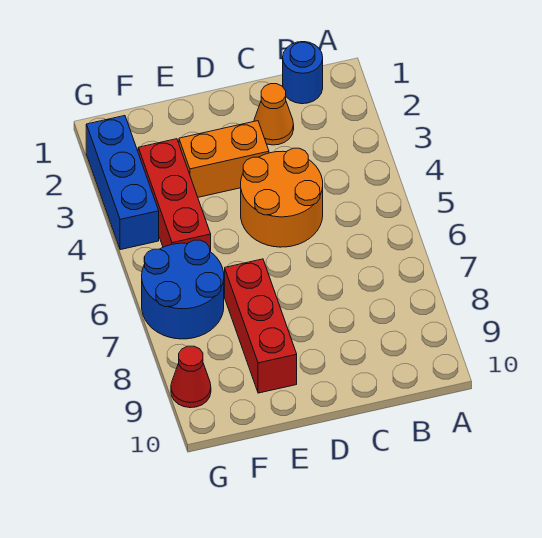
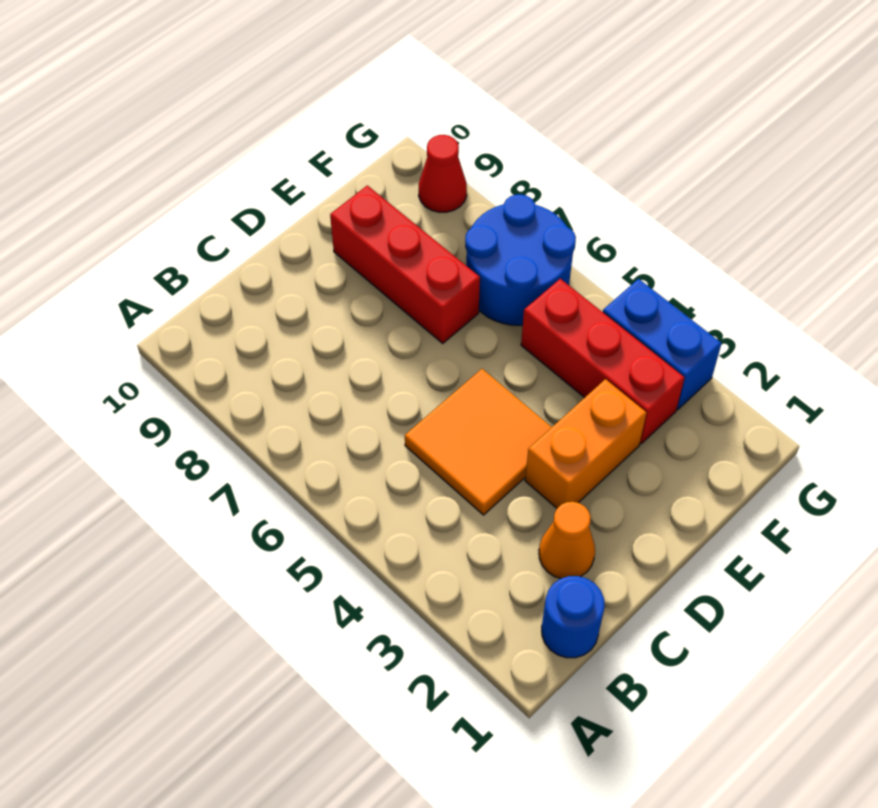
orange 2x2 round brick [241,148,323,247] -> orange 2x2 tile [405,369,552,515]
blue 1x3 brick [86,116,159,250] -> blue 1x2 brick [603,279,721,410]

